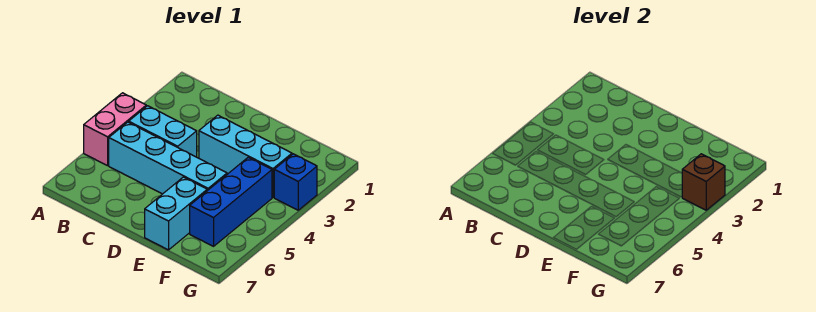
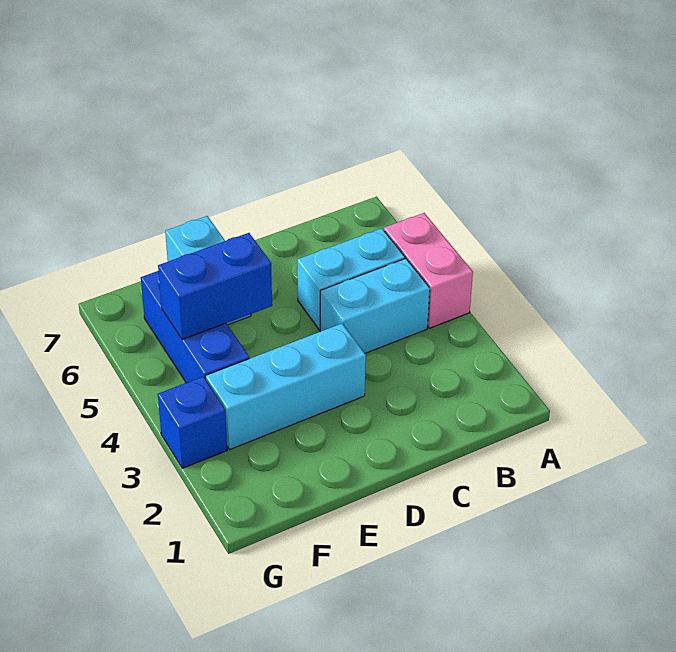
cyan 1x4 brick [109,122,227,194] -> cyan 1x2 brick [297,228,405,330]
none -> blue 1x2 brick [158,233,272,340]
brown 1x1 brick [682,154,725,210] -> none

